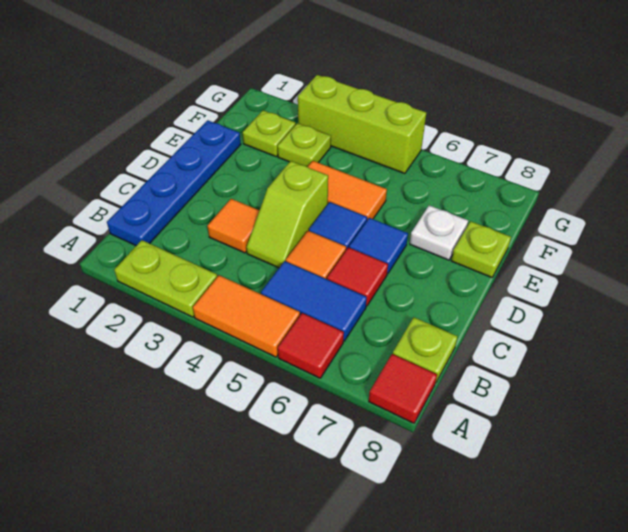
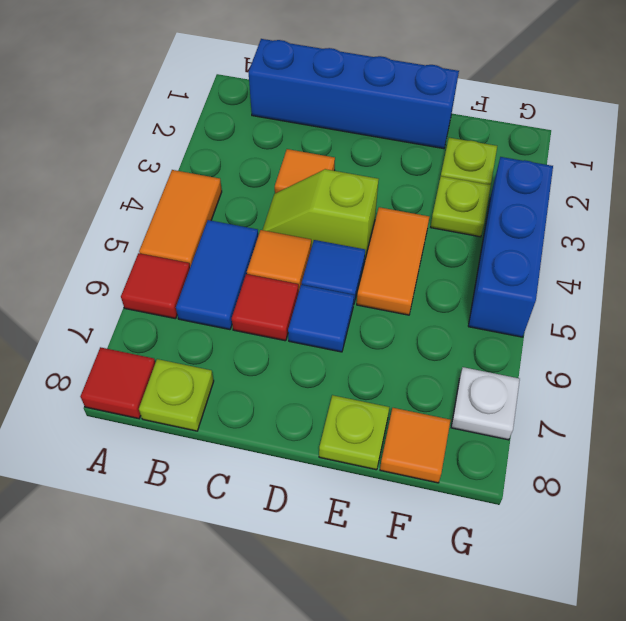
lime 1x2 plate [114,240,217,317] -> none
blue 1x4 plate [107,120,241,246] -> blue 1x4 brick [249,39,459,149]
white 1x1 plate [410,205,468,260] -> white 1x1 plate moved to [451,367,520,440]
none -> orange 1x1 tile [380,408,450,483]
lime 1x3 brick [298,75,426,174] -> blue 1x3 brick [468,157,553,337]

